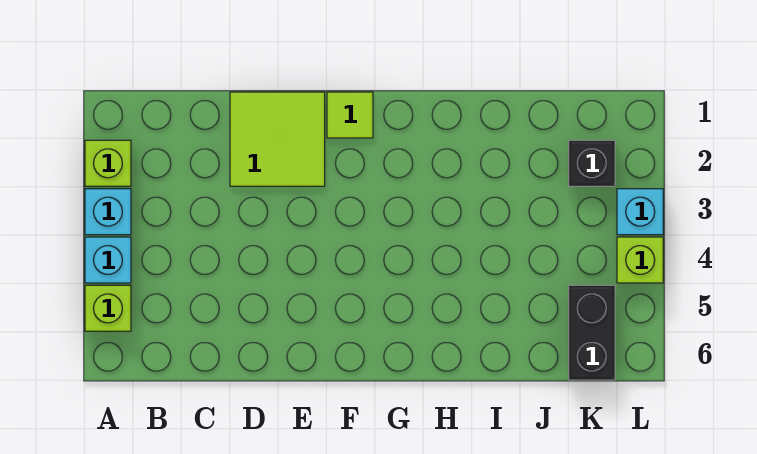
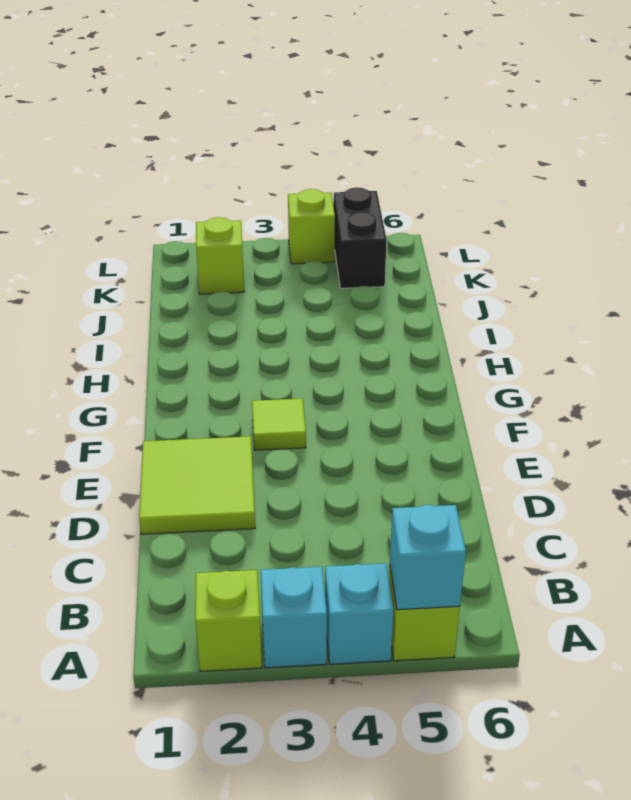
lime 1x1 tile [327,92,373,138] -> lime 1x1 tile moved to [252,399,306,450]
black 1x1 brick [569,140,615,186] -> lime 1x1 brick [196,217,244,294]
black 1x2 brick [569,285,615,380] -> black 1x2 brick turned to [333,187,387,288]
cyan 1x1 brick [617,189,663,235] -> cyan 1x1 brick moved to [390,505,466,610]

